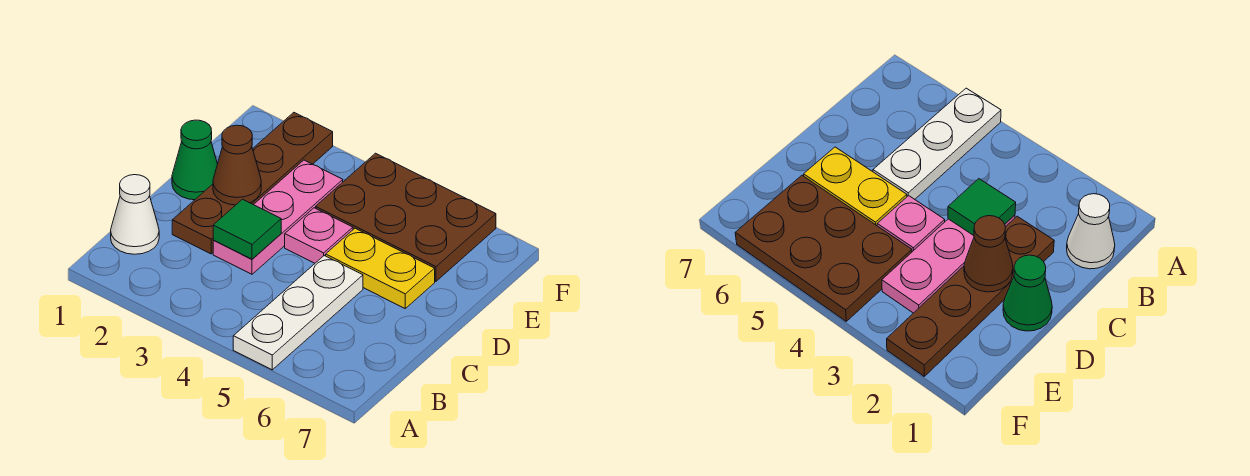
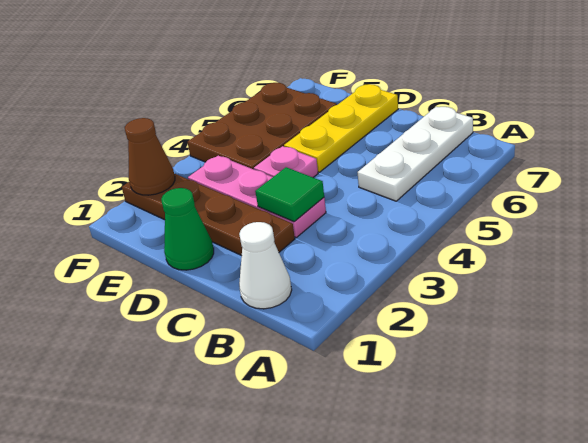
white 1x3 plate [233,256,363,370] -> white 1x3 plate turned to [358,107,473,201]
brown 1x1 cone [213,125,261,205] -> brown 1x1 cone moved to [125,118,175,195]
yellow 1x2 plate [326,228,435,308] -> yellow 1x3 plate [284,84,398,172]

